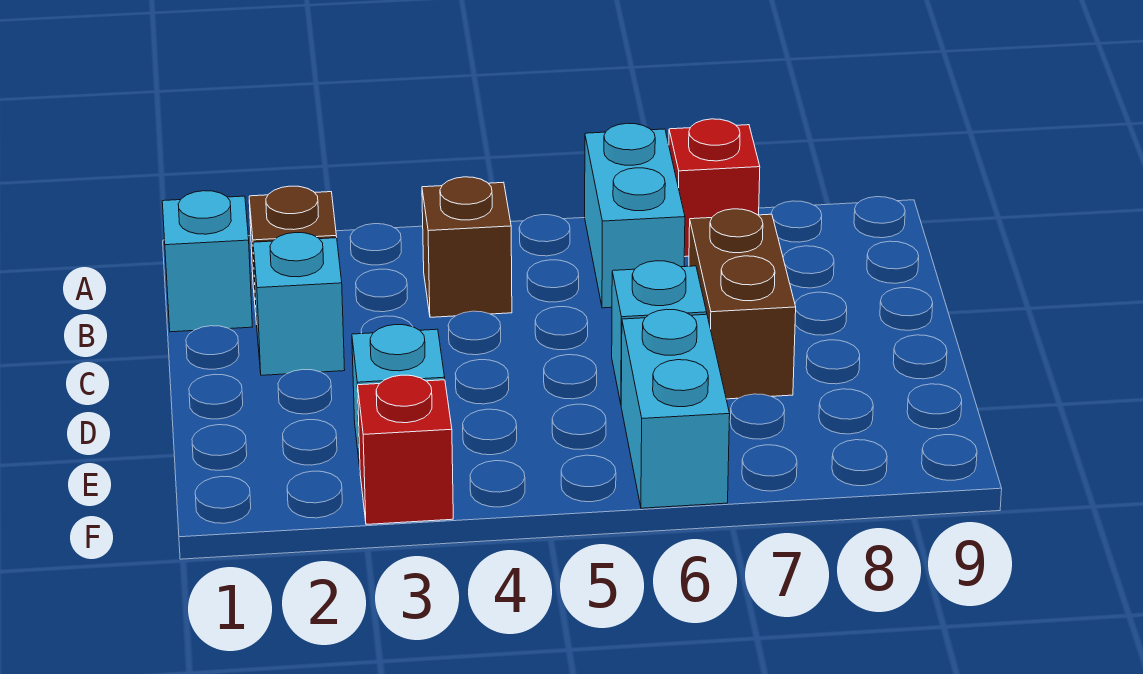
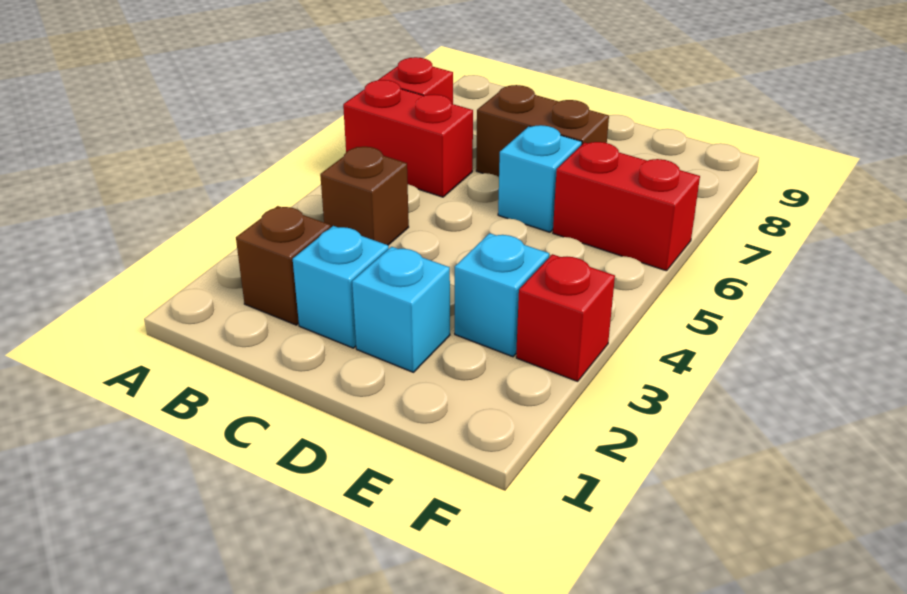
cyan 1x2 brick [585,123,685,308] -> red 1x2 brick [343,80,473,197]
cyan 1x1 brick [162,191,252,332] -> cyan 1x1 brick moved to [352,247,450,372]
cyan 1x2 brick [621,309,730,508] -> red 1x2 brick [553,142,700,271]

